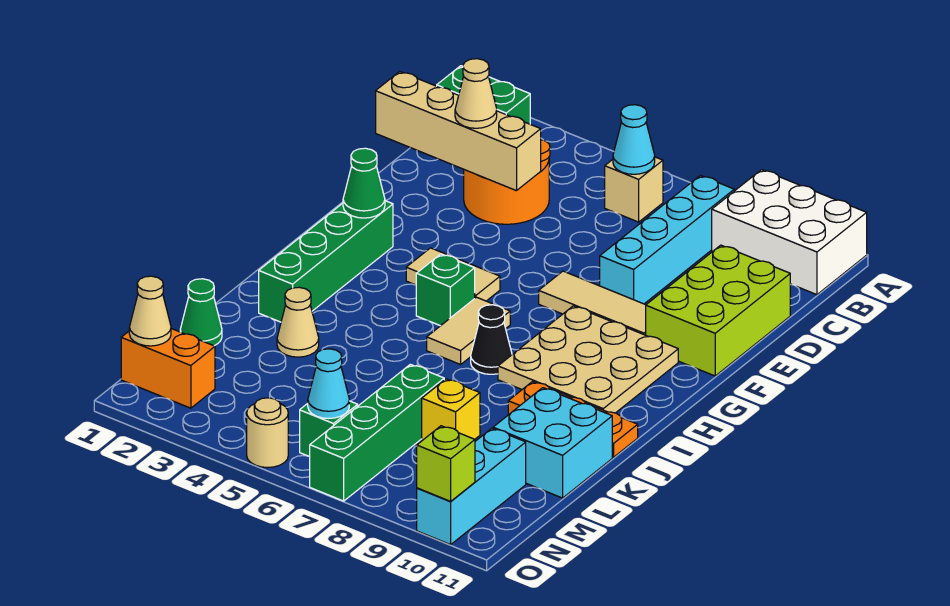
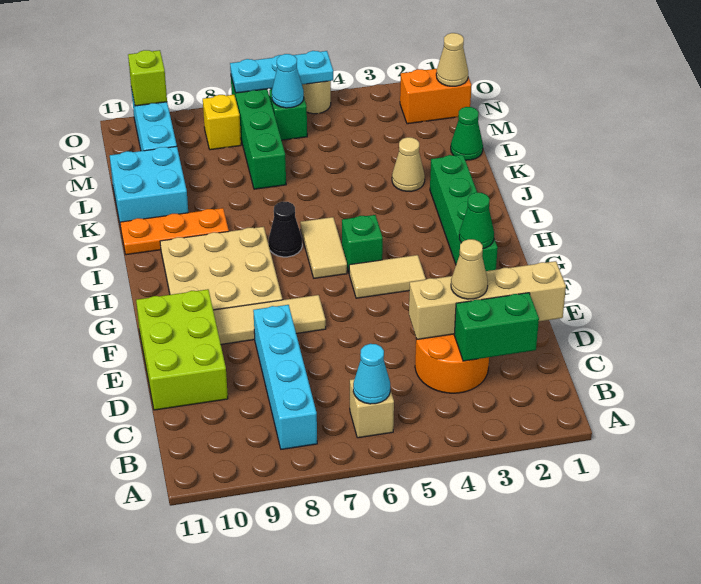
white 2x3 brick [712,170,867,295] -> none
yellow 1x1 brick [422,379,480,440] -> yellow 1x1 brick moved to [203,95,241,150]
none -> cyan 1x3 plate [230,51,333,93]

